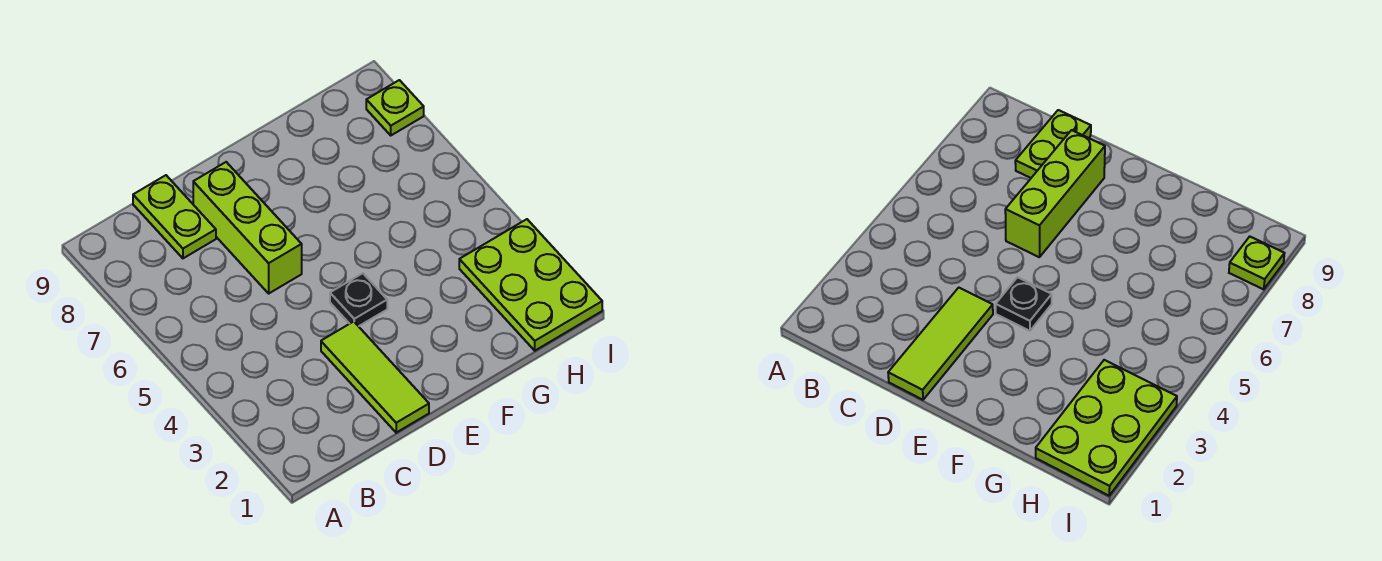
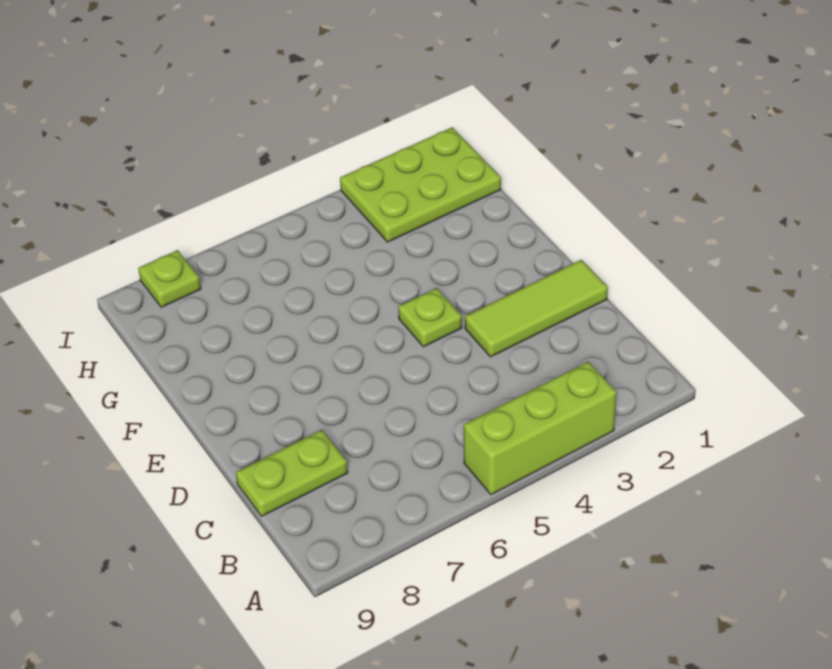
lime 1x3 brick [193,162,302,293] -> lime 1x3 brick moved to [464,362,617,495]
black 1x1 plate [330,273,387,326] -> lime 1x1 plate [398,288,462,347]

